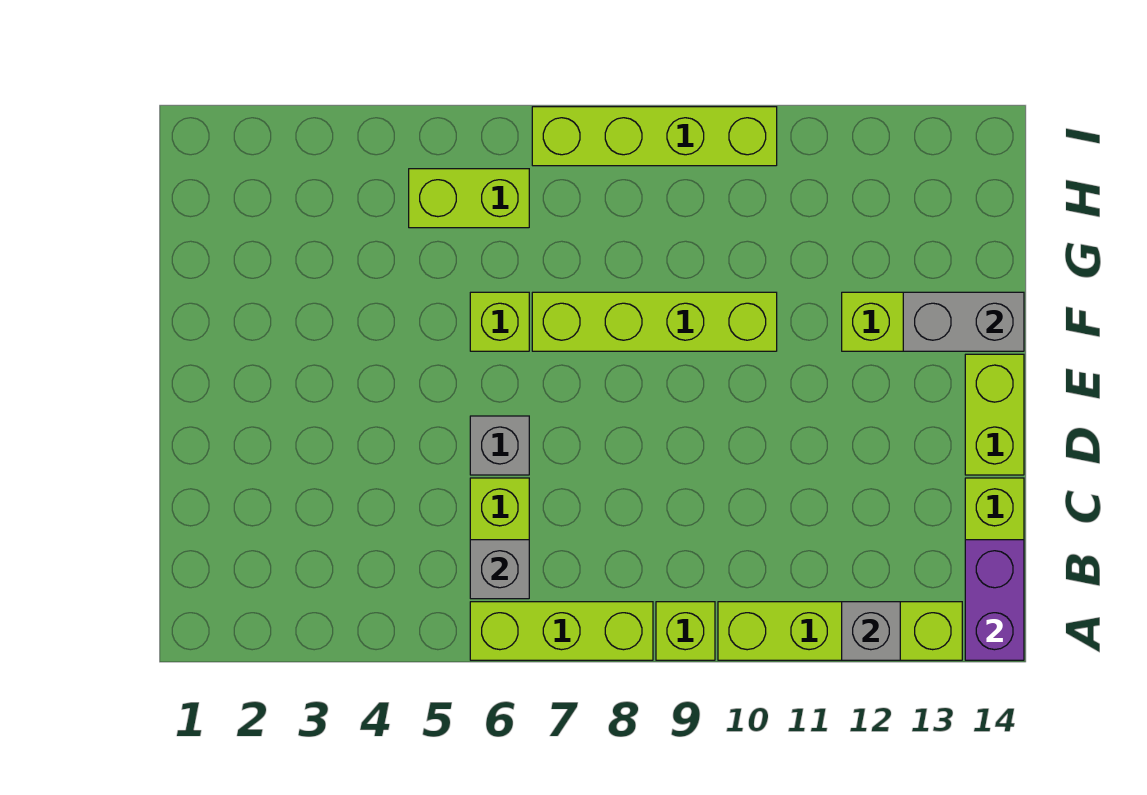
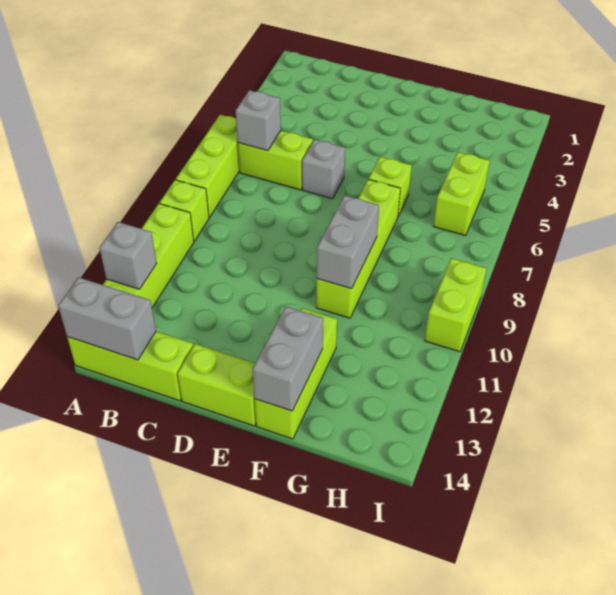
purple 1x2 brick [965,540,1024,660] -> grey 1x2 brick [58,277,156,360]
none -> grey 1x2 brick [317,195,379,289]
lime 1x4 brick [532,107,777,166] -> lime 1x2 brick [425,258,486,352]

